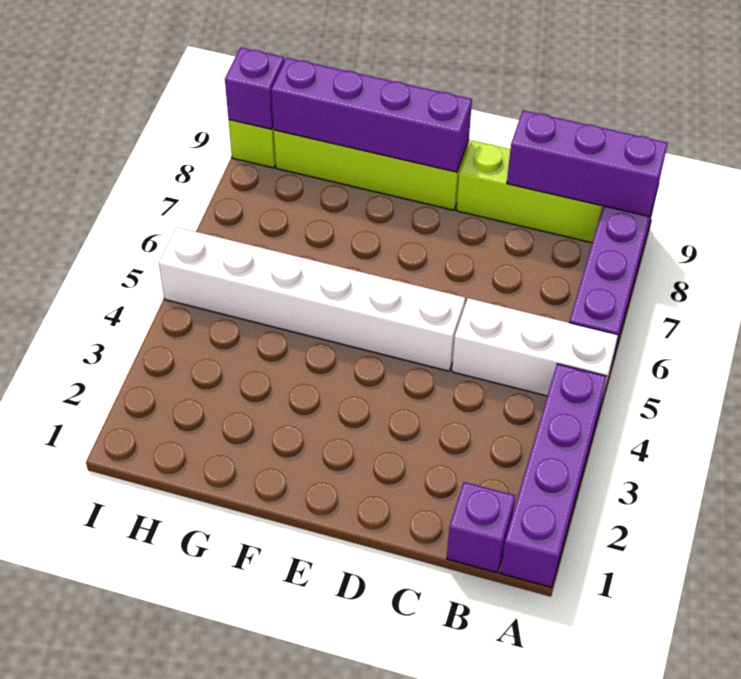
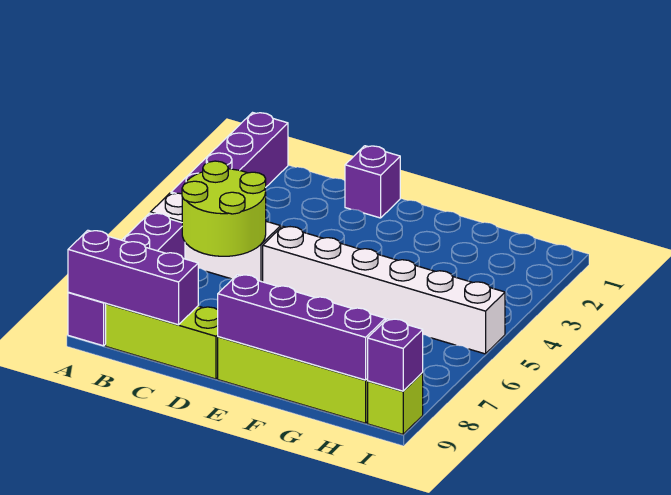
purple 1x1 brick [447,482,515,573] -> purple 1x1 brick moved to [345,146,400,218]
none -> lime 2x2 round brick [182,161,266,256]

